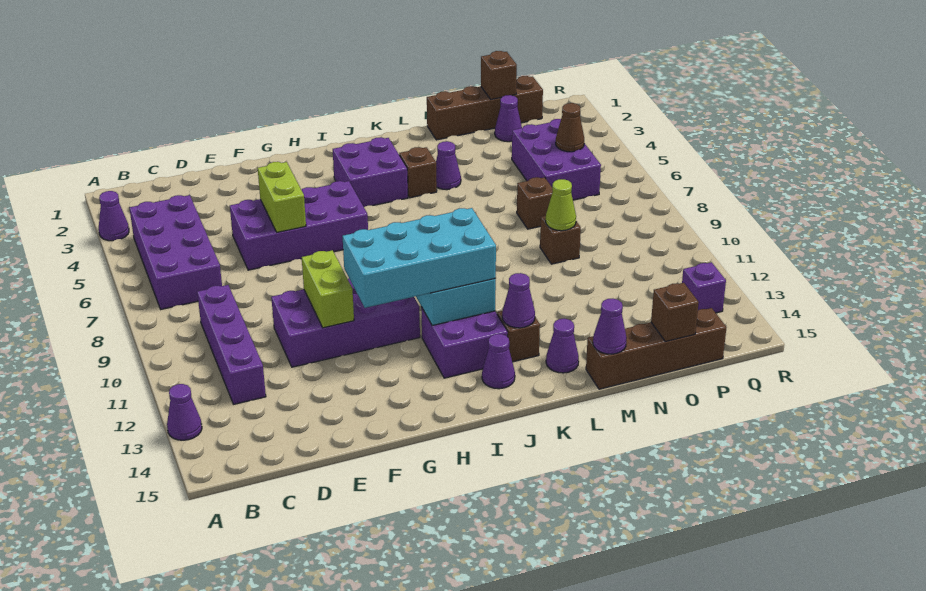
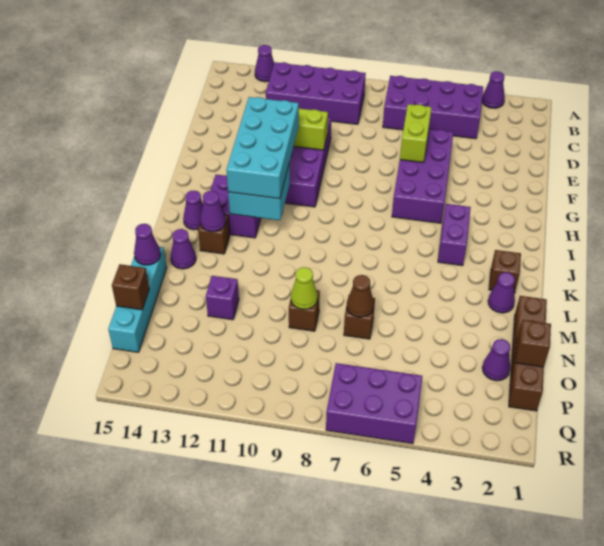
purple 1x4 brick [197,285,266,404] -> purple 2x4 brick [266,62,366,124]
lime 1x2 brick [258,162,306,232] -> lime 1x2 brick turned to [400,104,431,163]
purple 2x2 brick [333,137,408,207] -> purple 1x2 brick [438,204,471,266]
brown 1x1 brick [399,147,437,198] -> brown 1x1 brick moved to [489,250,521,293]
purple 1x1 cone [436,141,461,190] -> purple 1x1 cone moved to [488,272,515,313]
brown 1x4 brick [586,308,727,389] -> cyan 1x4 brick [108,247,167,352]
purple 2x3 brick [512,119,601,200] -> purple 2x3 brick moved to [326,363,422,444]
brown 1x1 cone [556,103,584,152] -> brown 1x1 cone moved to [347,275,374,317]
purple 1x1 brick [682,262,726,313] -> purple 1x1 brick moved to [206,276,239,320]

